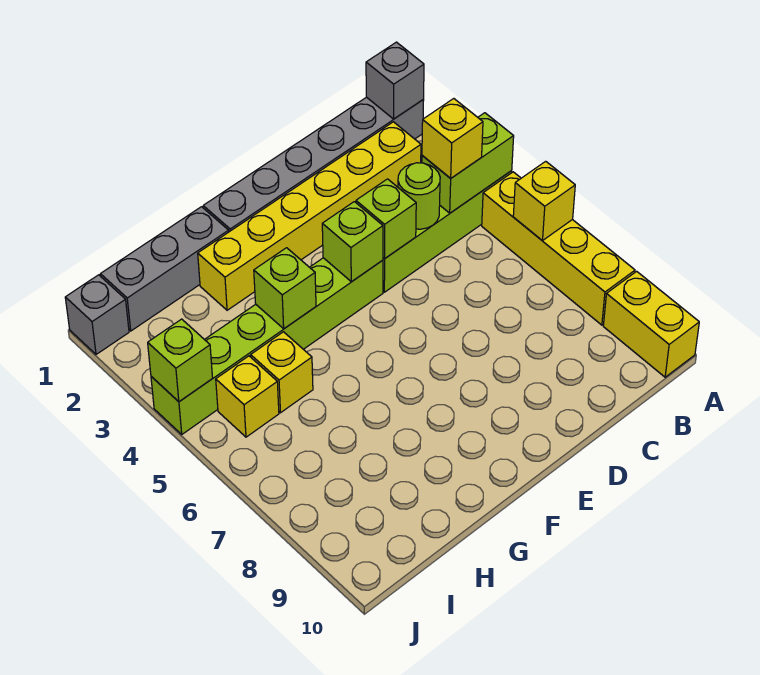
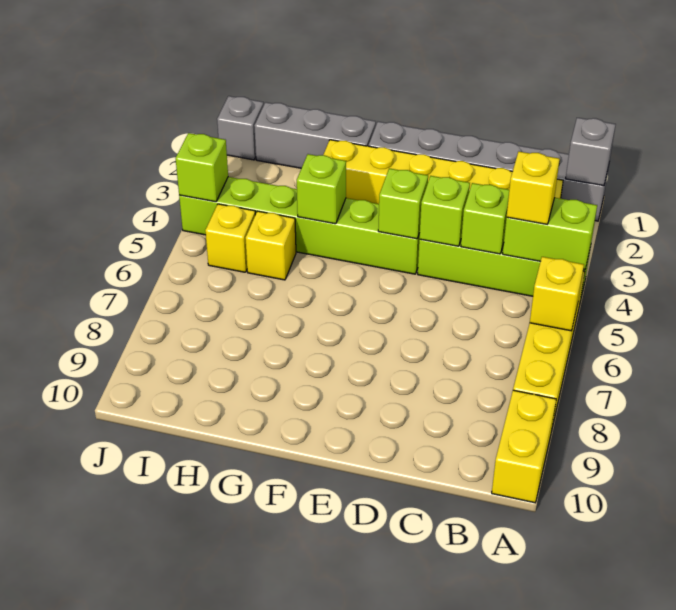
lime 1x1 round brick [398,163,440,229] -> lime 1x1 brick [461,183,509,254]

